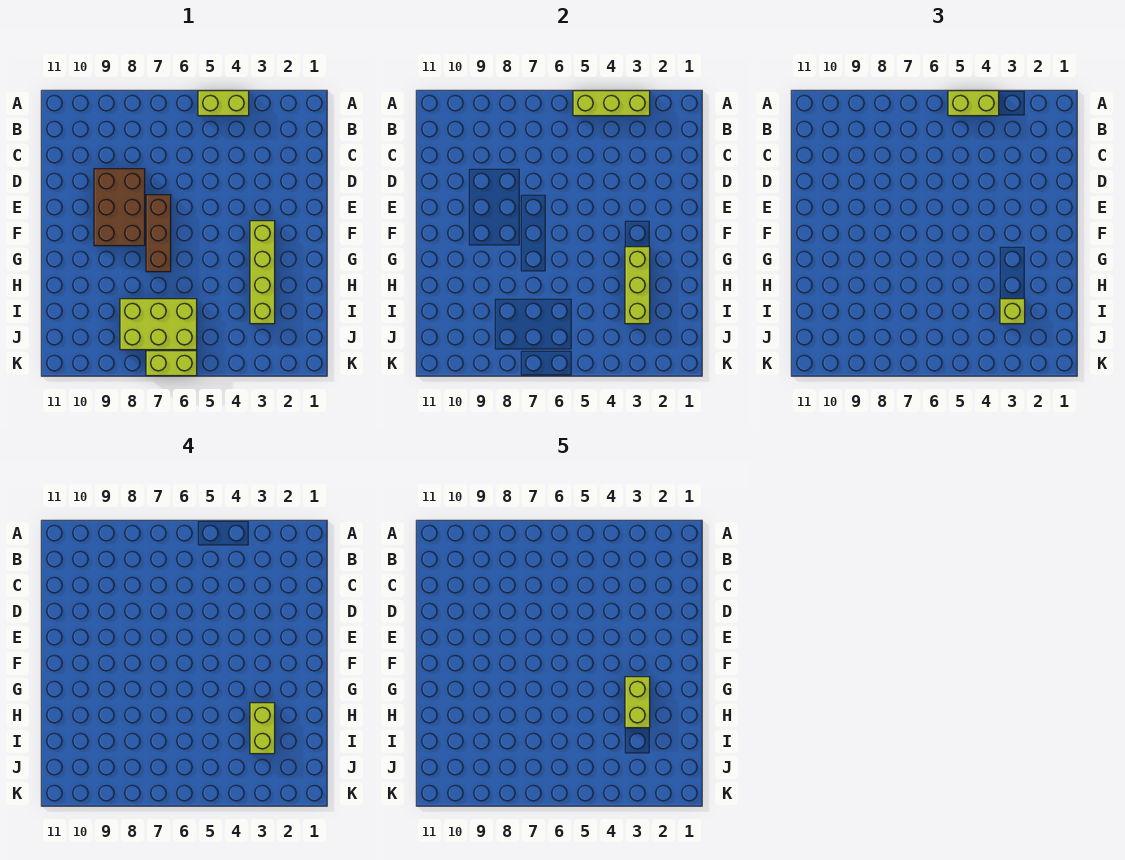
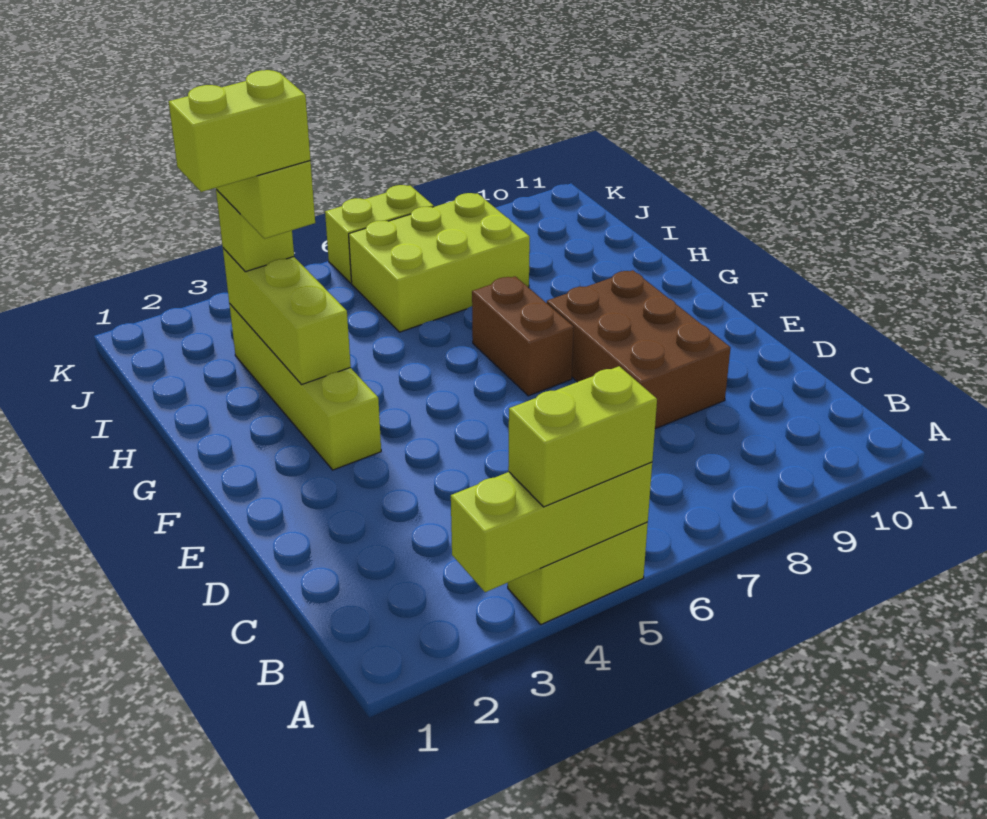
brown 1x3 brick [146,195,171,272] -> brown 1x2 brick [472,276,574,396]
lime 1x2 brick [625,677,650,728] -> lime 1x2 brick turned to [169,70,310,192]

